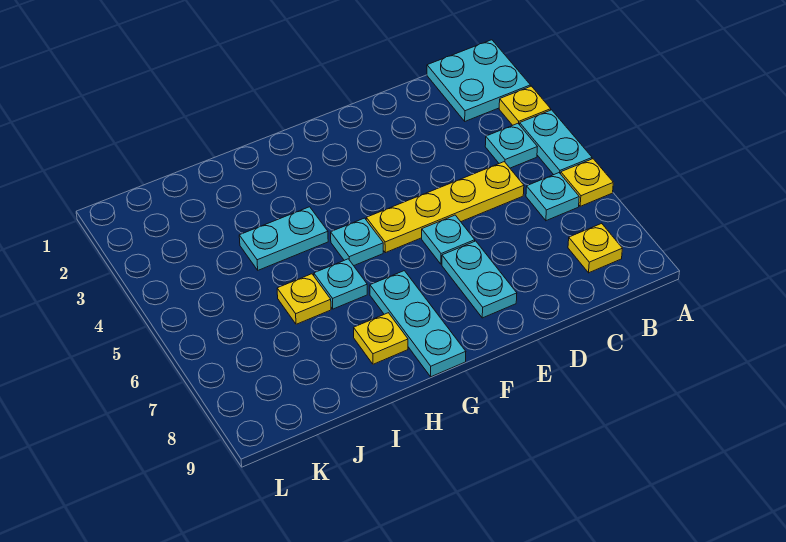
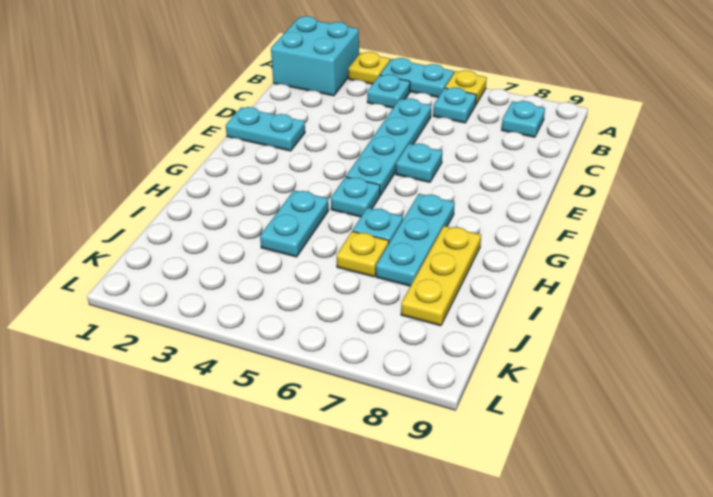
cyan 2x2 plate [427,40,530,121] -> cyan 2x2 brick [271,16,359,96]
yellow 1x1 plate [568,223,622,273] -> cyan 1x1 plate [502,101,545,137]
yellow 1x4 plate [366,162,524,253] -> cyan 1x4 plate [346,98,431,196]
cyan 1x2 plate [442,241,517,318] -> cyan 1x2 plate moved to [226,107,305,151]
cyan 1x3 plate [370,271,466,377] -> cyan 1x3 plate turned to [376,194,455,286]
yellow 1x1 plate [354,313,408,364] -> yellow 1x3 plate [401,226,481,326]

